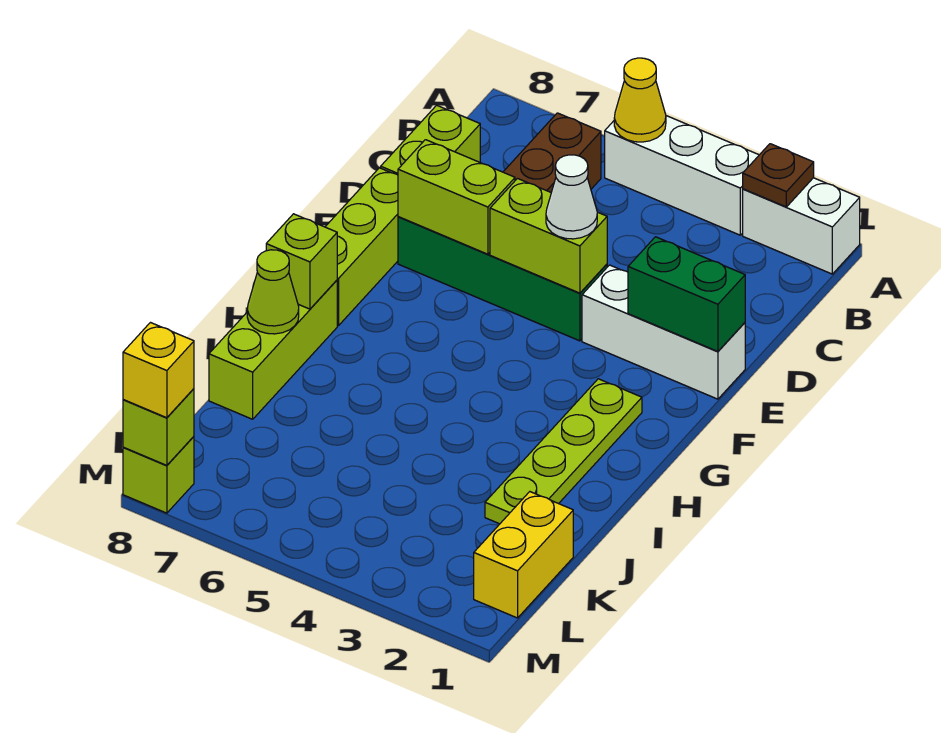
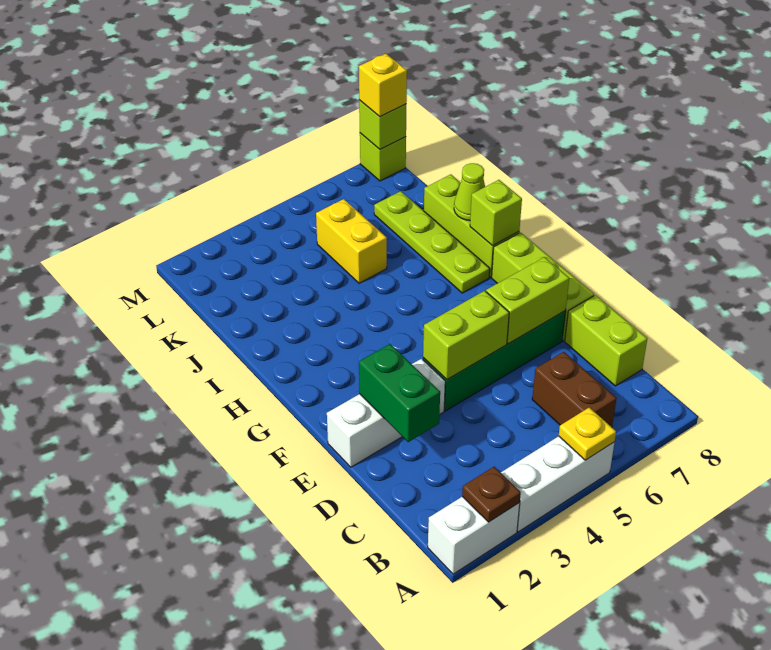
yellow 1x1 cone [614,58,666,142] -> yellow 1x1 plate [559,407,616,460]
green 1x2 brick [628,237,745,351] -> green 1x2 brick turned to [359,344,440,442]
white 1x1 cone [546,155,597,239] -> none
lime 1x4 plate [485,379,642,524] -> lime 1x4 plate moved to [374,191,490,293]
yellow 1x2 brick [474,492,573,618] -> yellow 1x2 brick moved to [316,199,387,283]

